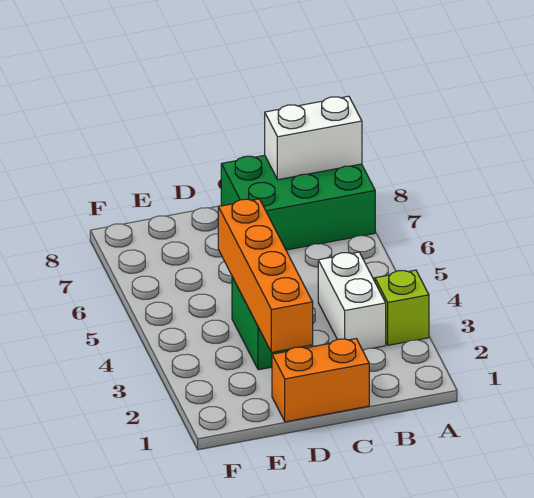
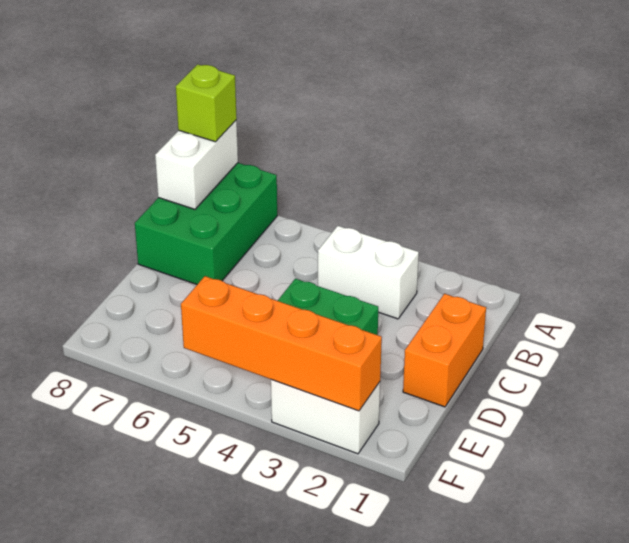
lime 1x1 brick [375,270,429,345] -> lime 1x1 brick moved to [176,64,237,142]
orange 1x4 brick [218,199,313,352] -> orange 1x4 brick moved to [181,276,382,411]
none -> white 1x2 brick [271,380,380,454]

